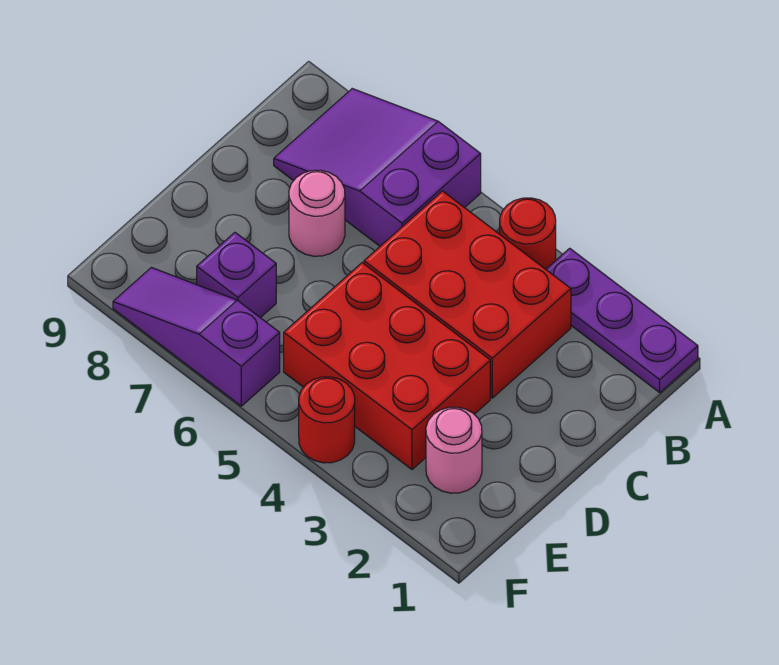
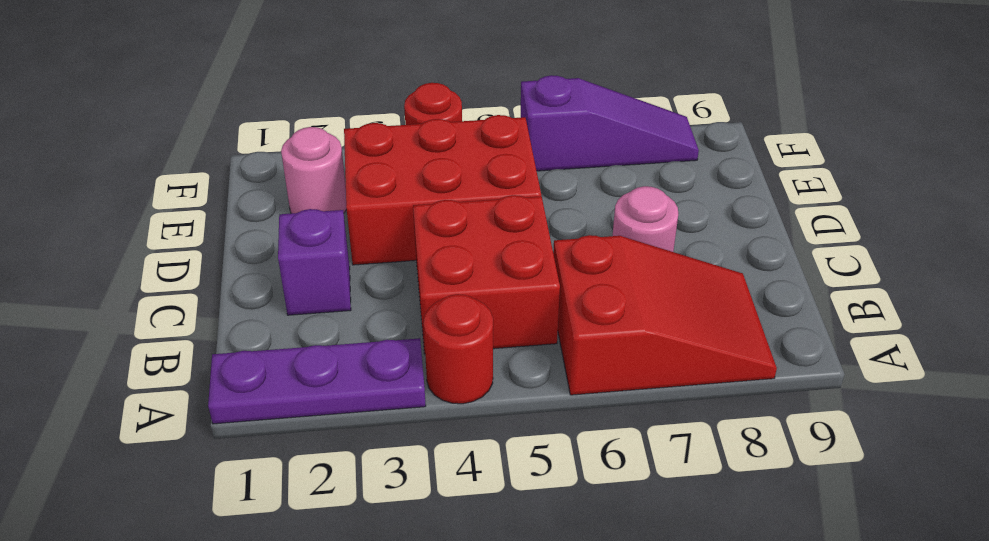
purple 2x3 slope [274,89,481,246] -> red 2x3 slope [553,235,777,395]
red 2x3 brick [364,191,571,398] -> red 2x2 brick [413,195,560,354]
purple 1x1 brick [197,233,276,318] -> purple 1x1 brick moved to [278,209,351,315]

